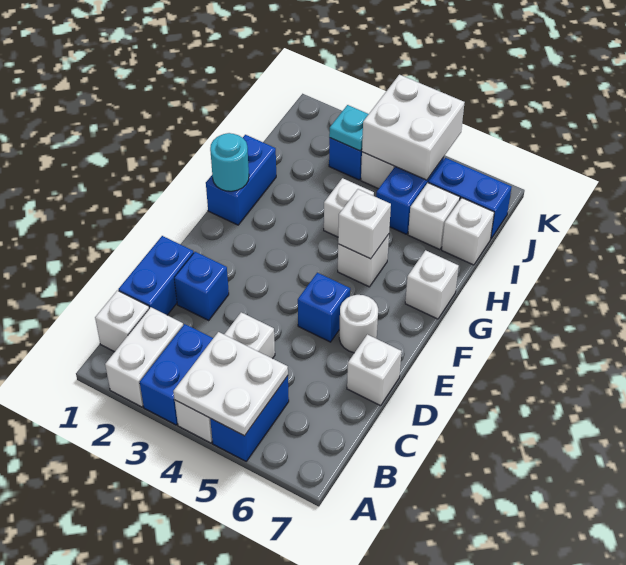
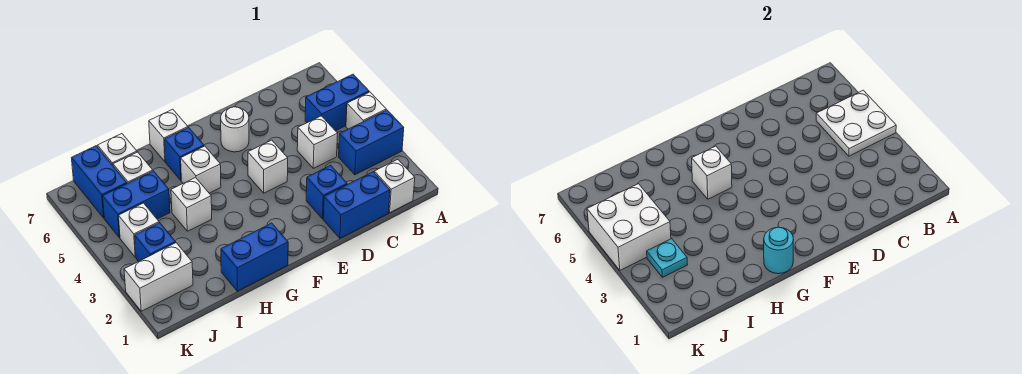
white 1x2 brick [105,307,183,407] -> white 1x2 brick moved to [124,243,193,311]
white 1x1 brick [347,334,402,406] -> white 1x1 brick moved to [248,140,288,193]
blue 1x1 brick [298,273,350,342] -> blue 1x1 brick moved to [165,128,204,180]

